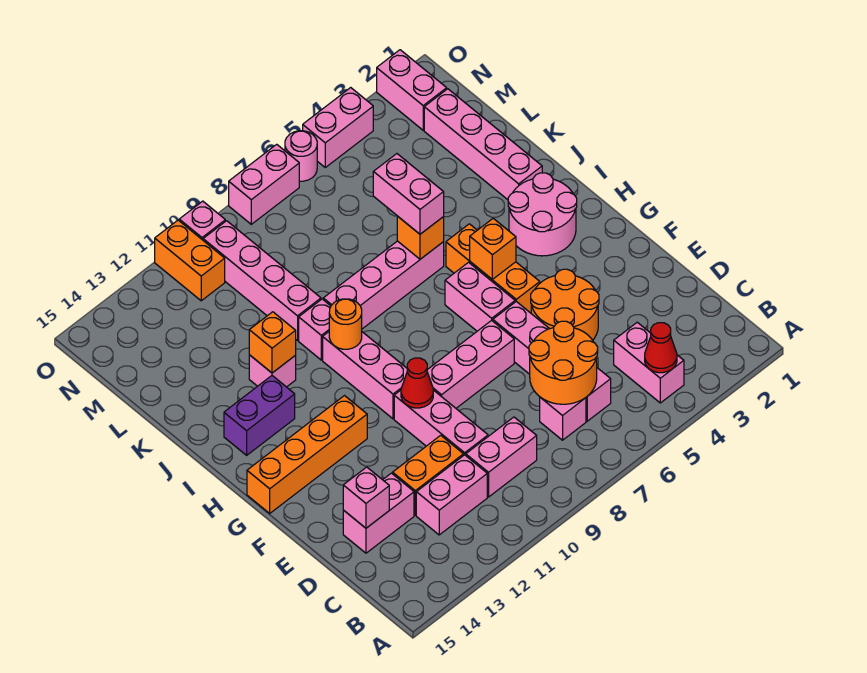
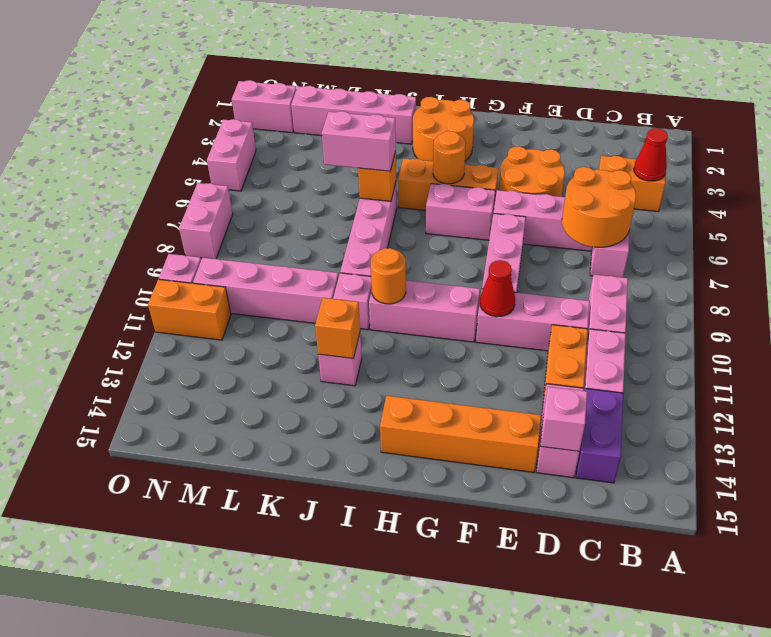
pink 1x2 brick [614,322,684,403] -> orange 1x2 brick [599,156,666,212]
orange 1x4 brick [247,396,367,513] -> orange 1x4 brick turned to [380,396,541,472]
pink 2x2 round brick [508,173,577,256] -> orange 2x2 round brick [413,97,474,161]
orange 1x1 brick [470,218,516,279] -> orange 1x1 round brick [433,131,466,184]
purple 1x2 brick [224,376,295,455] -> purple 1x2 brick moved to [576,389,623,483]
pink 1x1 round brick [285,131,317,181] -> none

